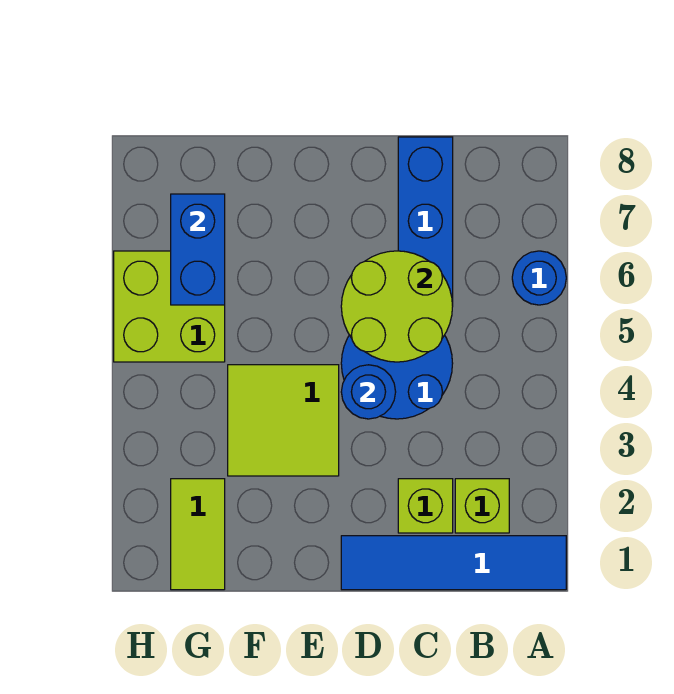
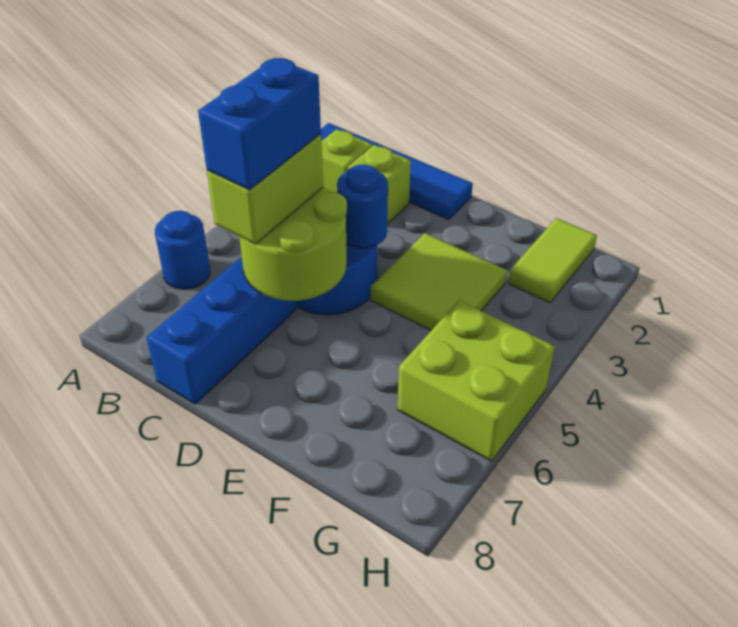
none -> lime 1x2 brick [207,134,323,244]
blue 1x2 brick [171,194,225,305] -> blue 1x2 brick moved to [198,58,321,190]

